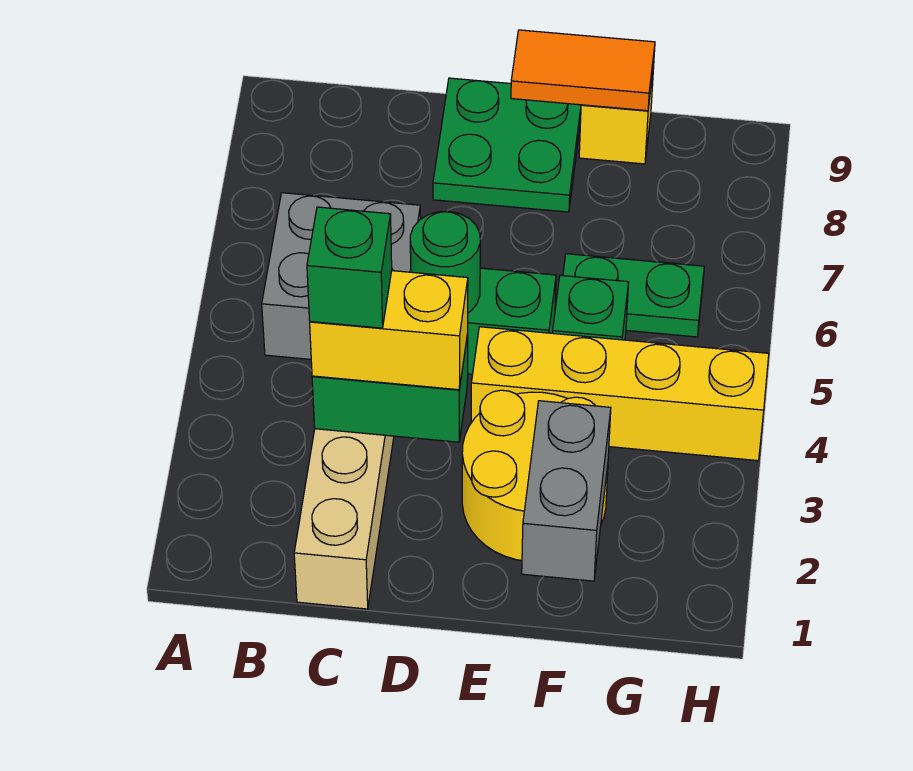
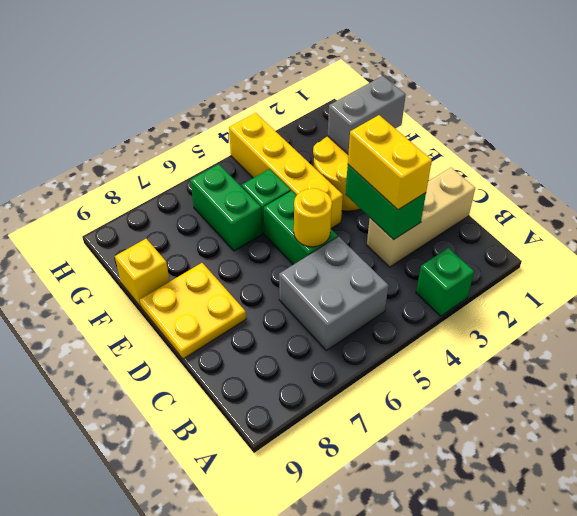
green 1x1 brick [307,207,392,328] -> green 1x1 brick moved to [416,248,474,316]
green 1x1 round brick [410,211,480,313] -> yellow 1x1 round brick [294,188,332,247]
green 2x2 plate [433,78,581,212] -> yellow 2x2 plate [140,263,246,359]
orange 1x2 tile [511,30,655,111] -> none
green 1x2 plate [563,254,704,337] -> green 1x2 brick [190,164,262,251]

